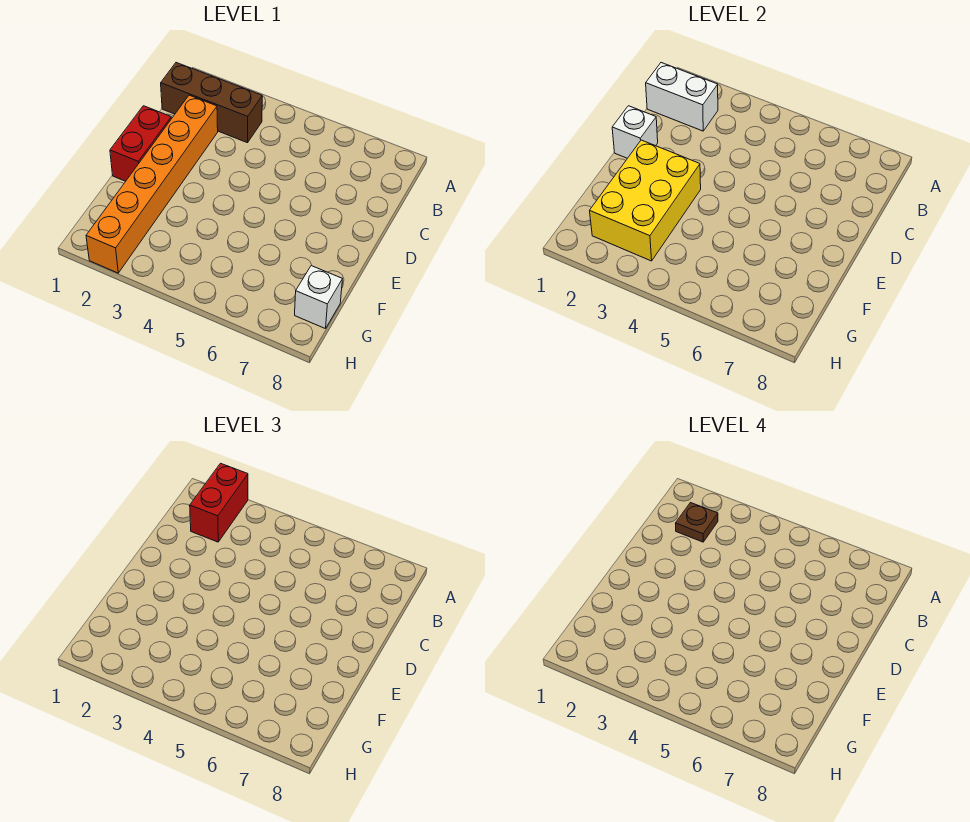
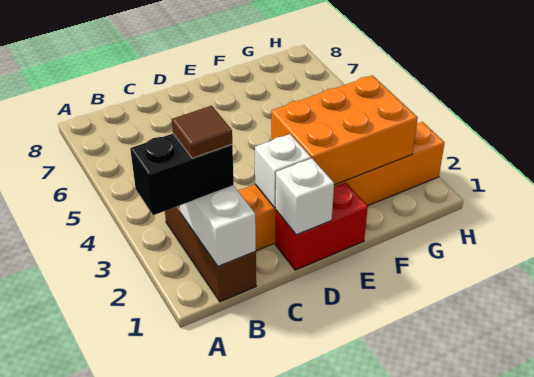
red 1x2 brick [190,463,248,542] -> black 1x2 brick [130,134,234,215]
brown 1x1 plate [675,503,718,542] -> brown 1x1 tile [172,106,232,158]
yellow 2x3 brick [590,140,701,261] -> orange 2x3 brick [271,75,418,185]
white 1x1 brick [295,266,342,329] -> white 1x1 brick moved to [255,134,311,208]

